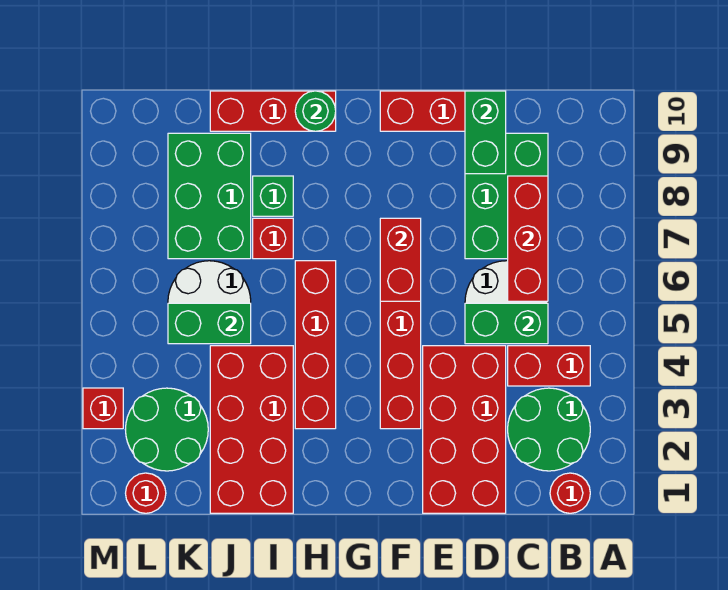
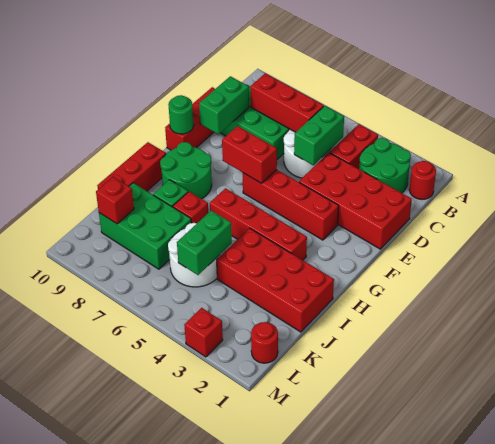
green 1x2 brick [465,91,506,174] -> green 1x2 brick turned to [199,76,249,134]
green 1x1 round brick [295,91,336,131] -> green 1x1 round brick moved to [168,95,194,134]
green 2x2 round brick [125,388,208,471] -> green 2x2 round brick moved to [160,142,212,199]
none -> red 1x1 brick [96,177,134,224]

